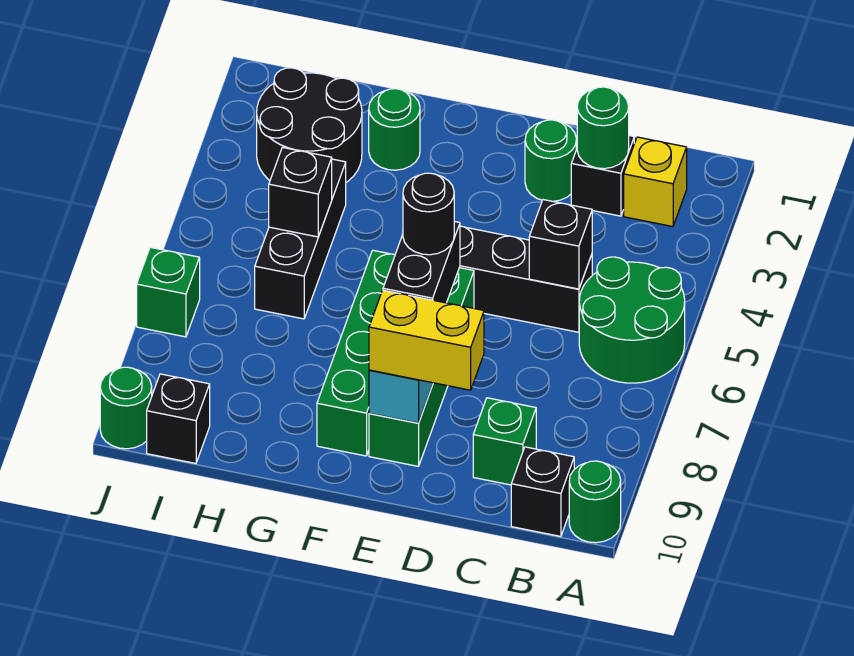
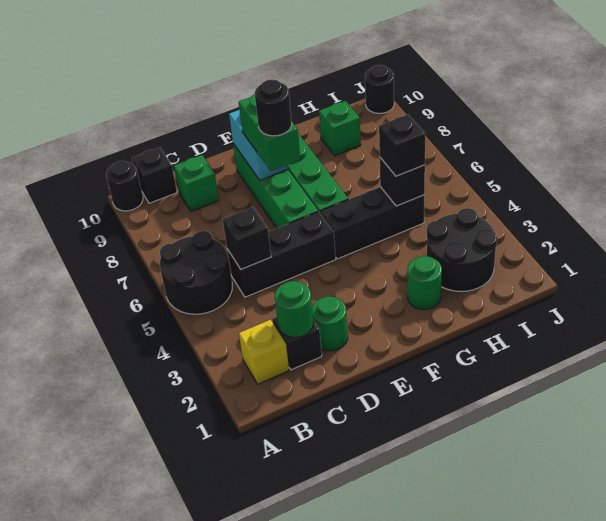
green 2x2 round brick [579,257,685,383] -> black 2x2 round brick [160,231,232,314]
green 1x1 round brick [569,461,621,543] -> black 1x1 round brick [106,161,143,211]
yellow 1x2 brick [369,290,484,390] -> none
black 1x2 brick [383,222,460,303] -> green 1x2 brick [239,94,300,171]
black 1x3 brick [255,159,346,319] -> black 1x3 brick turned to [320,187,424,259]
black 1x1 brick [147,374,210,463] -> black 1x1 brick moved to [379,114,425,176]
green 1x1 brick [137,247,200,337] -> green 1x1 brick moved to [319,101,361,156]
green 1x1 round brick [100,367,152,449] -> black 1x1 round brick [365,65,394,113]

